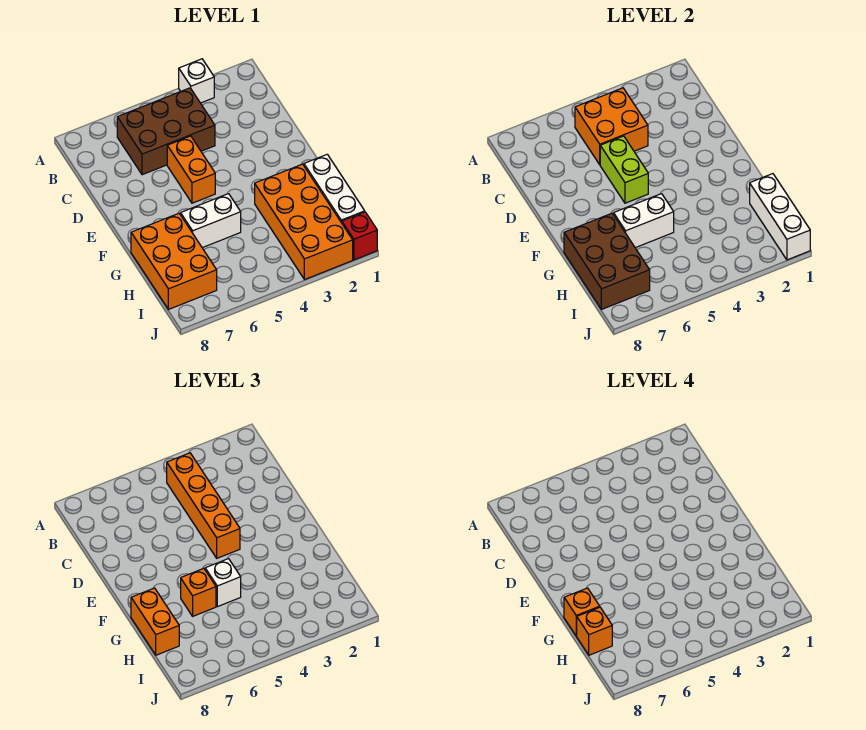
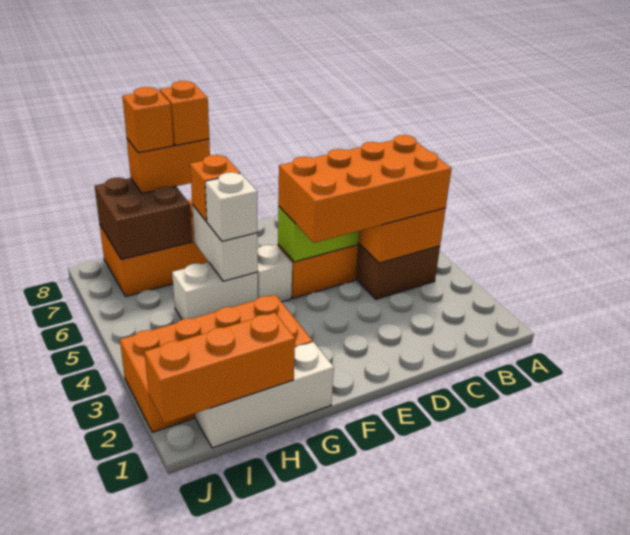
white 1x1 brick [179,59,214,103] -> white 1x1 brick moved to [257,245,292,302]
orange 1x4 brick [167,453,240,558] -> orange 2x4 brick [278,135,452,243]
white 1x2 brick [181,194,241,248] -> white 1x2 brick turned to [172,262,258,319]
brown 2x3 brick [564,213,650,309] -> brown 2x2 brick [95,177,192,260]
white 1x3 brick [750,174,810,260] -> orange 1x3 brick [144,313,295,423]
red 1x1 brick [342,212,377,260] -> none

